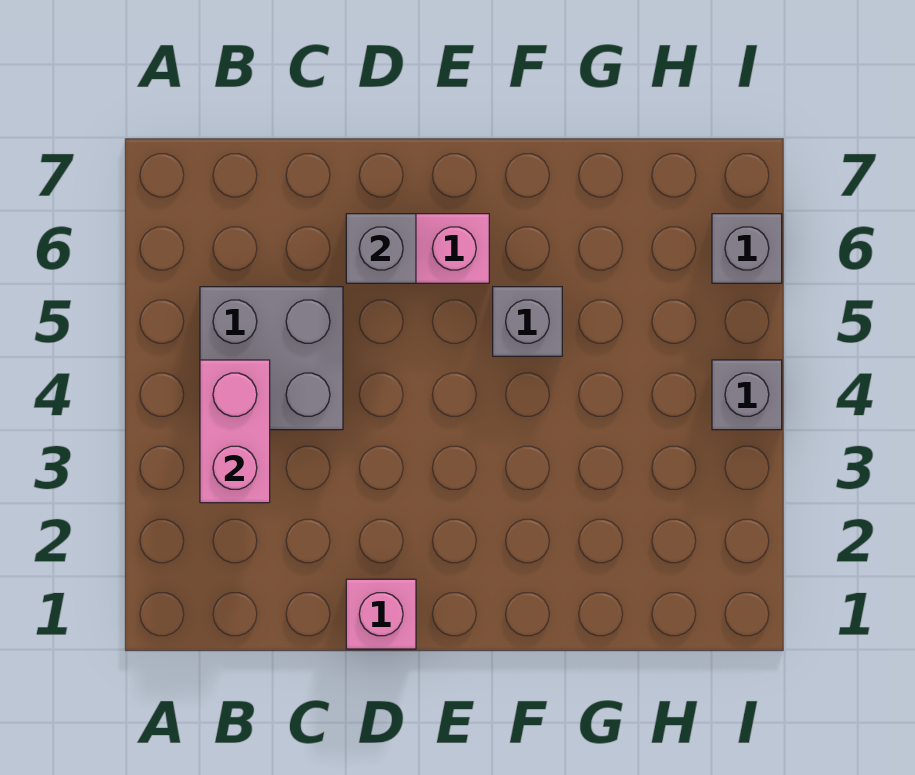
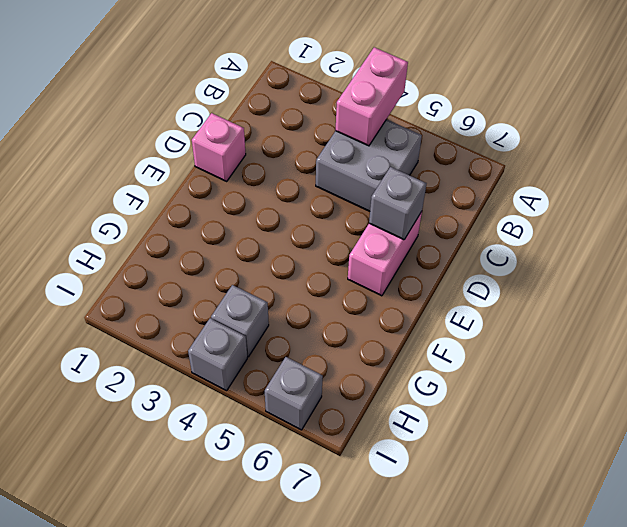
pink 1x2 brick [200,360,270,503] -> pink 1x2 brick turned to [335,47,408,146]
grey 1x1 brick [493,287,562,356] -> grey 1x1 brick moved to [211,285,269,357]

